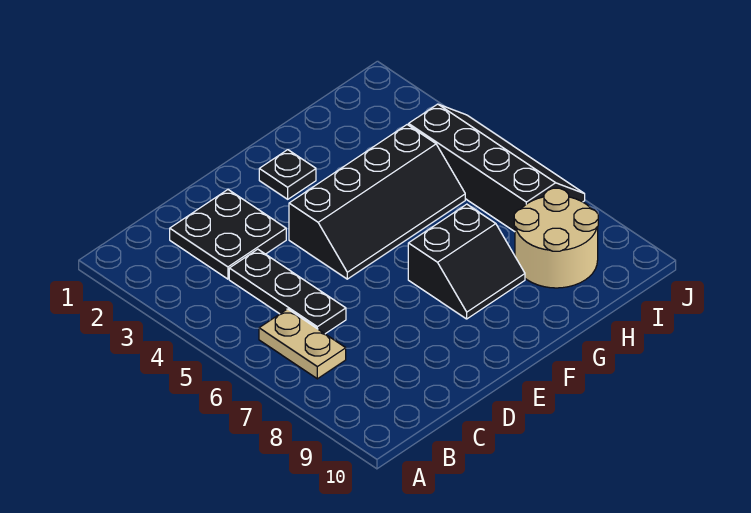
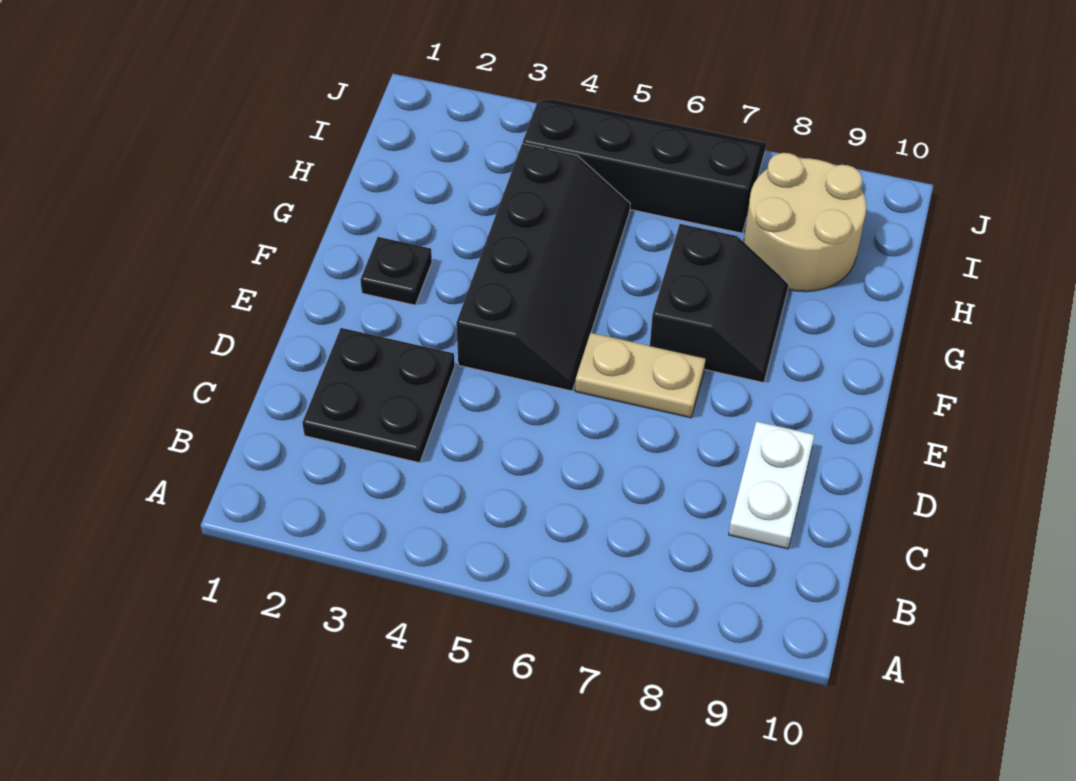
tan 1x2 plate [259,309,346,379] -> tan 1x2 plate moved to [575,333,706,418]
black 1x3 plate [229,249,346,334] -> none
none -> white 1x2 plate [729,421,814,549]

